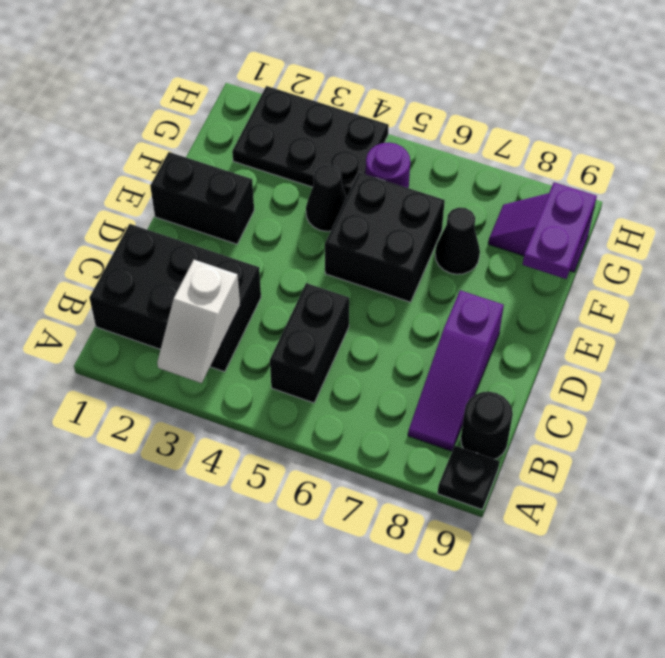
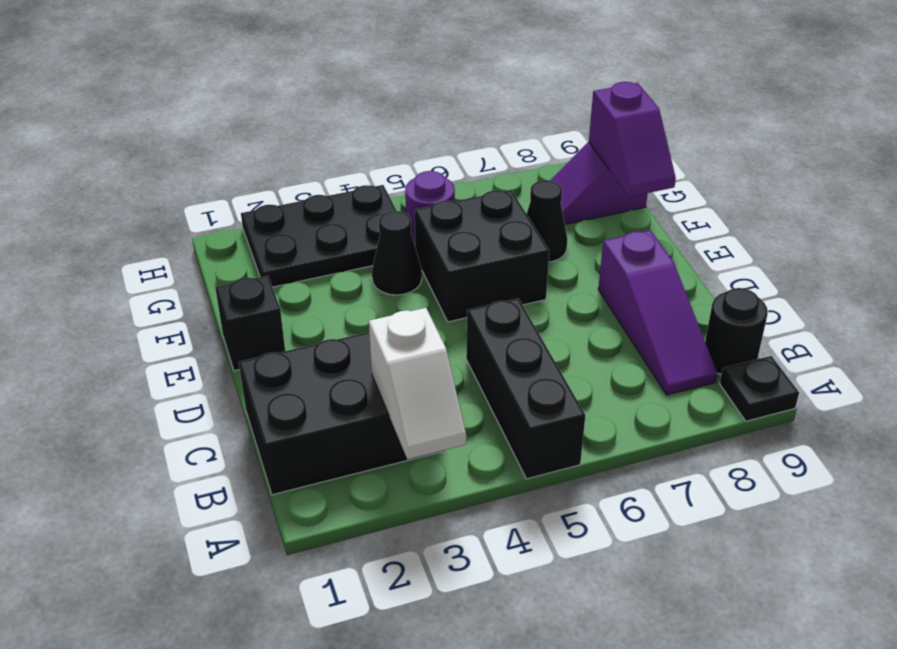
black 1x2 brick [270,283,349,403] -> black 1x3 brick [466,298,585,479]
black 1x2 brick [150,152,254,244] -> black 1x1 brick [215,276,285,371]
purple 1x2 plate [523,182,597,279] -> purple 1x2 slope [589,82,676,197]

